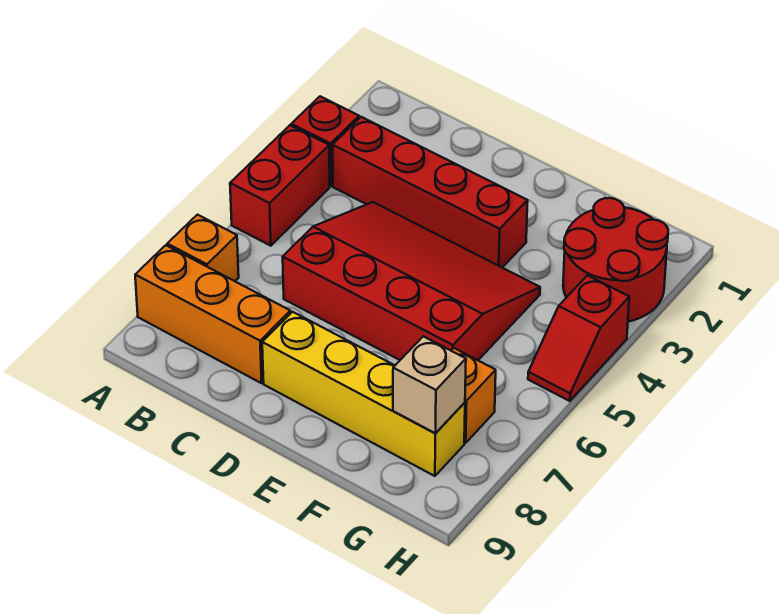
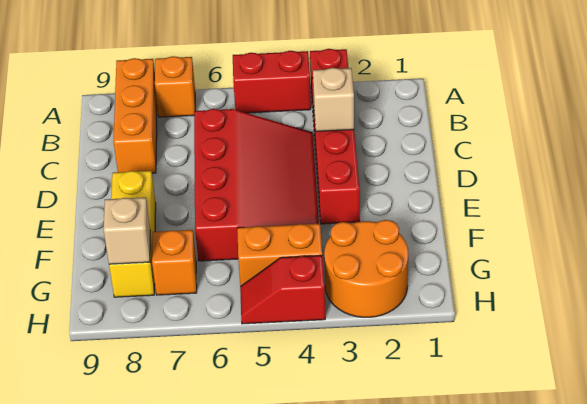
none -> tan 1x1 brick [313,68,354,132]
yellow 1x4 brick [262,312,465,476] -> yellow 1x3 brick [109,171,156,297]
red 2x2 round brick [563,198,668,321] -> orange 2x2 round brick [324,220,408,317]
none -> orange 1x2 brick [237,224,322,286]

